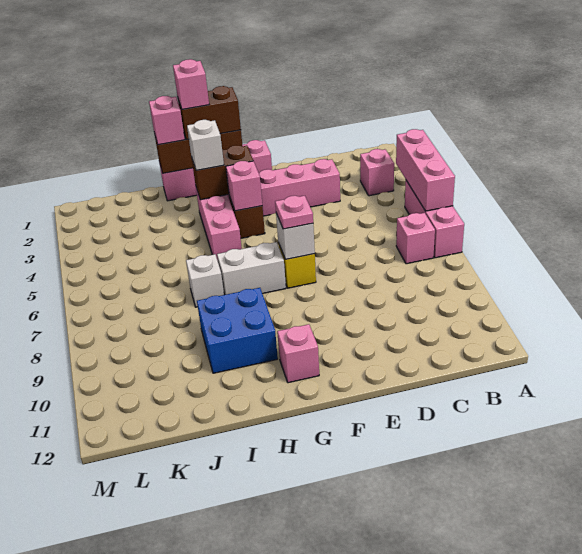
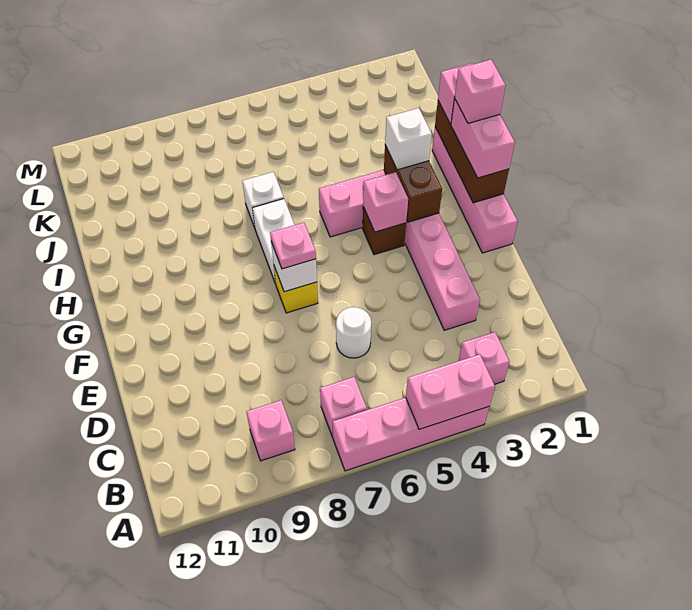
pink 1x3 brick [396,129,455,211] -> pink 1x2 brick [406,354,495,429]
pink 1x3 brick [405,181,464,258] -> pink 1x4 brick [333,398,489,471]
none -> white 1x1 round brick [336,307,371,358]
brown 1x2 brick [178,86,241,140] -> pink 1x2 brick [451,99,515,178]
pink 1x1 brick [277,324,319,383] -> pink 1x1 brick moved to [246,400,295,461]
blue 2x2 brick [197,288,278,373] -> none

